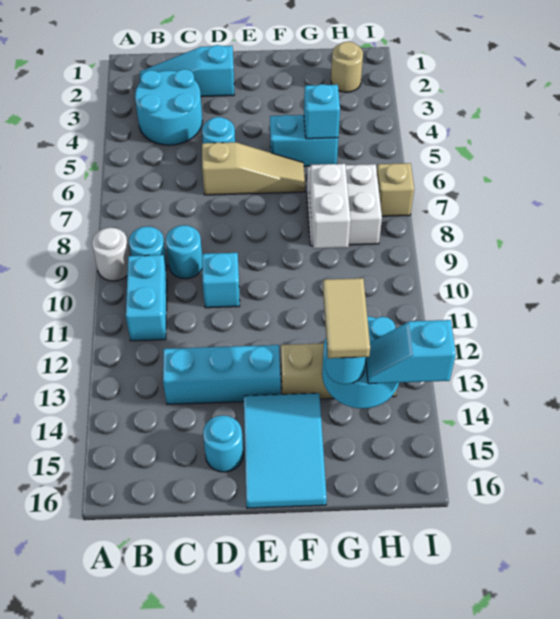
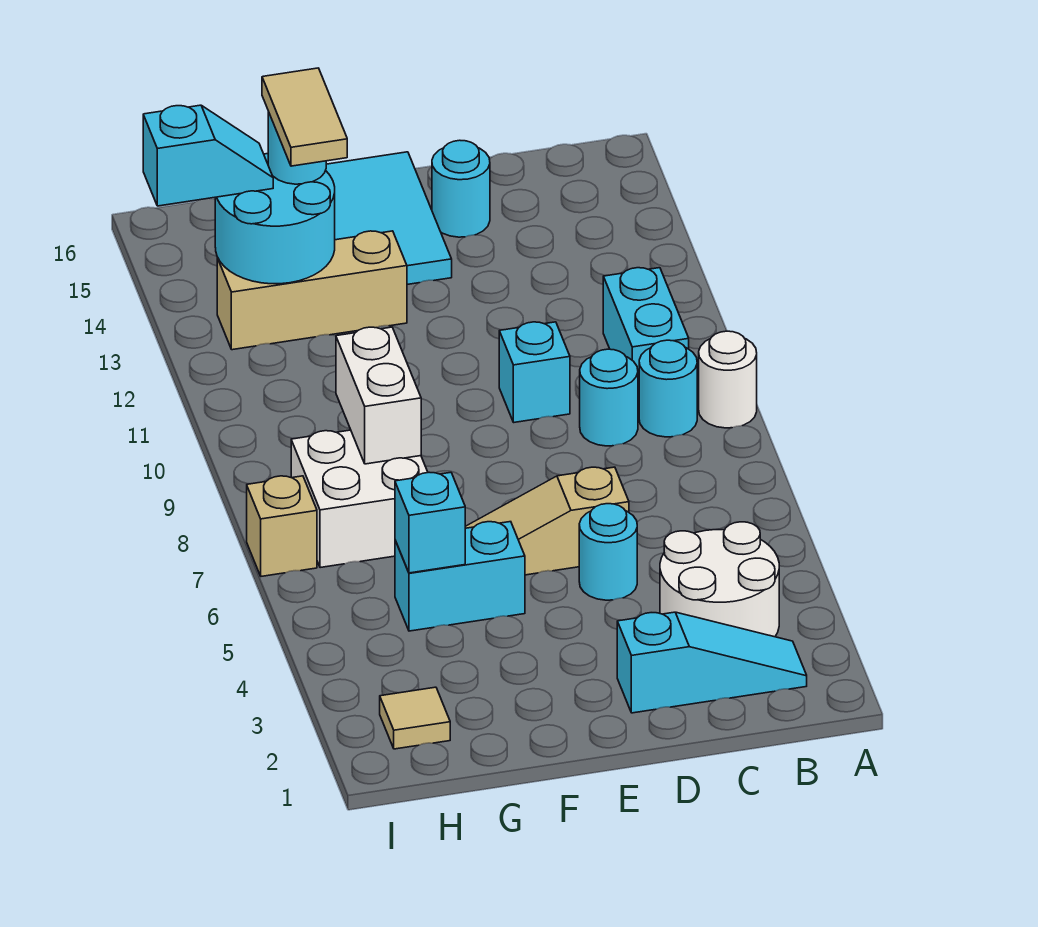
cyan 2x2 round brick [135,69,202,145] -> white 2x2 round brick [660,522,779,637]
cyan 1x3 brick [163,345,281,404] -> none
tan 1x1 round brick [331,41,363,92] -> tan 1x1 tile [380,687,450,749]

